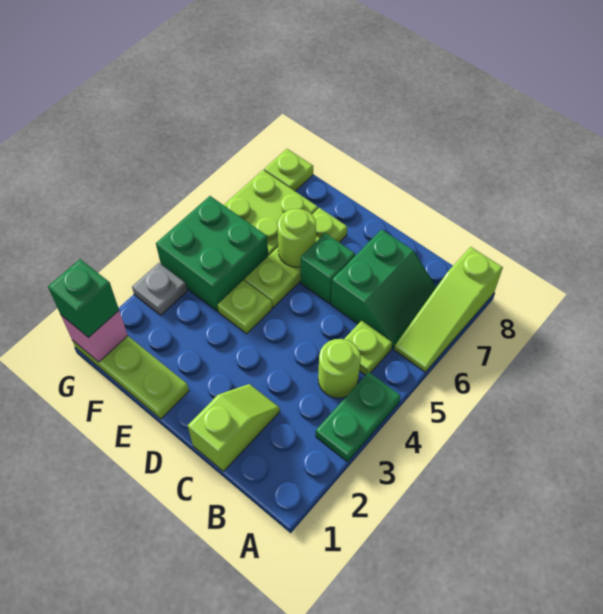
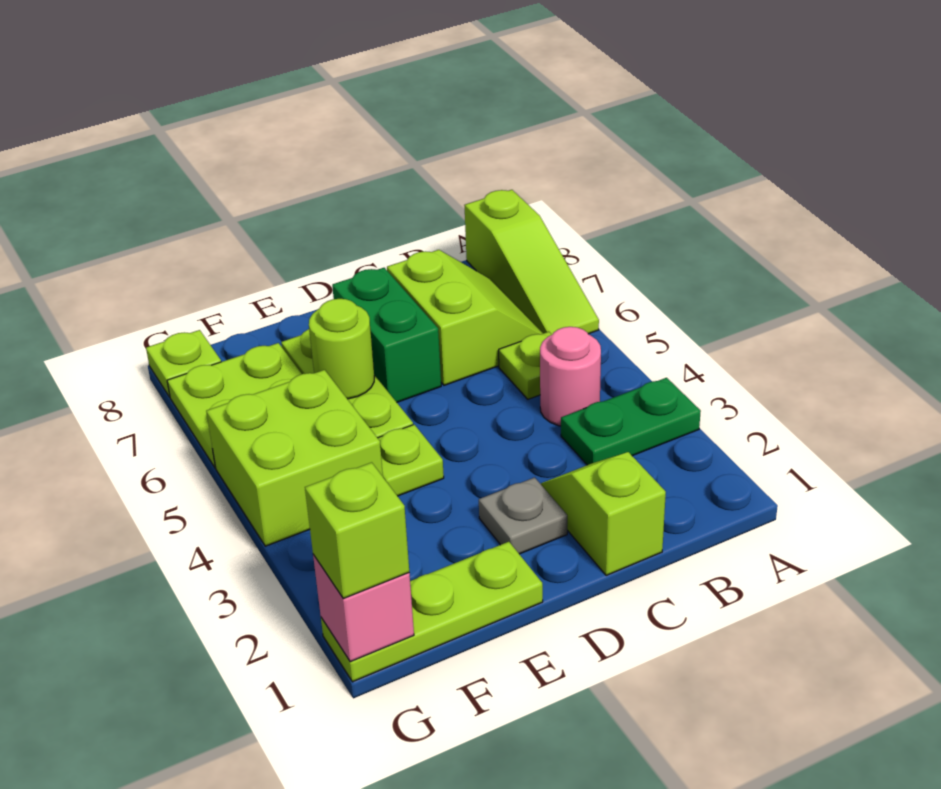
green 1x2 plate [316,372,401,462] -> green 1x2 plate turned to [561,378,701,465]
lime 1x1 round brick [318,339,361,398] -> pink 1x1 round brick [540,327,601,426]
green 2x2 slope [331,229,436,348] -> lime 2x2 slope [387,250,543,385]
green 1x1 brick [301,233,355,303] -> green 1x2 brick [332,268,441,402]
green 2x2 brick [156,196,268,311] -> lime 2x2 brick [206,370,383,546]
green 1x1 brick [48,259,119,337] -> lime 1x1 brick [305,462,409,599]
grey 1x1 plate [132,263,187,315] -> grey 1x1 plate moved to [479,477,567,554]

